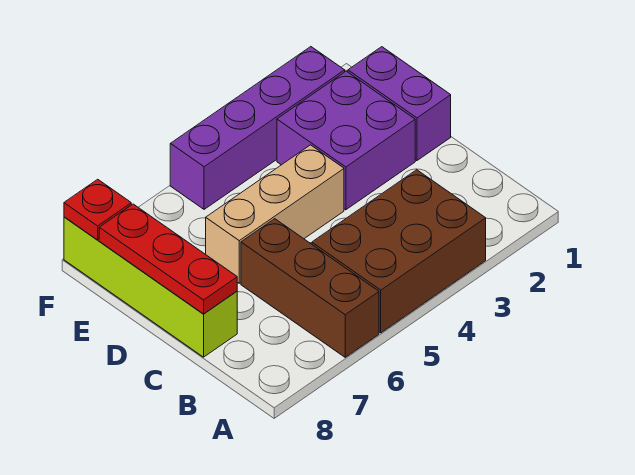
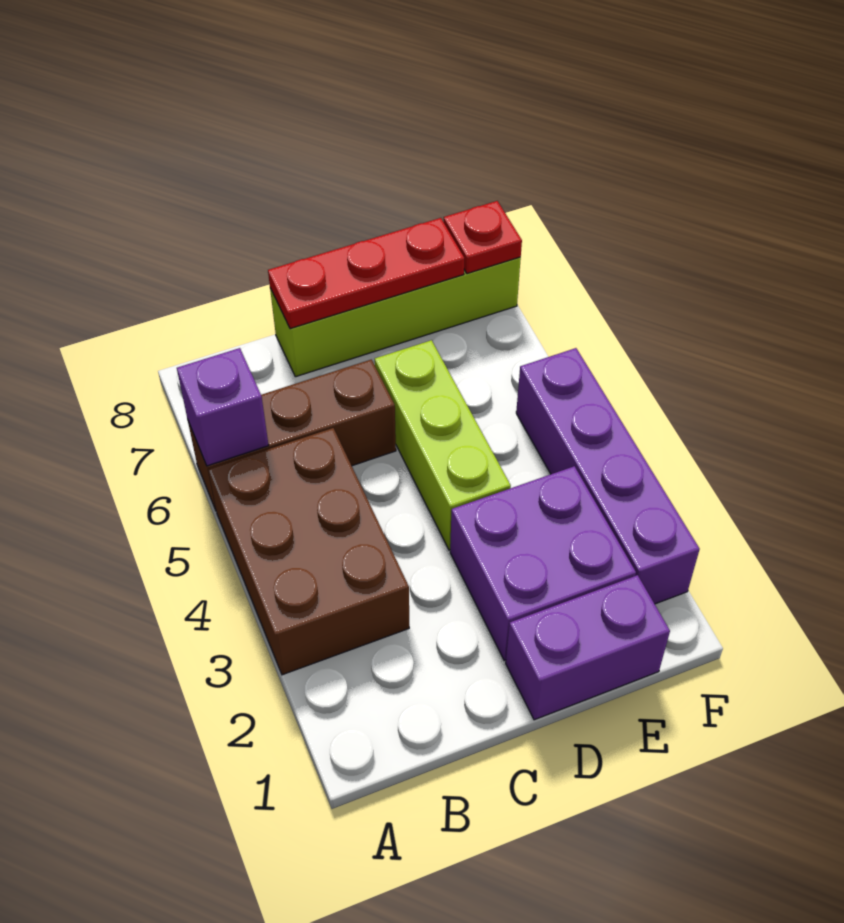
none -> purple 1x1 brick [177,348,269,466]
tan 1x3 brick [206,145,344,283] -> lime 1x3 brick [375,340,511,550]

